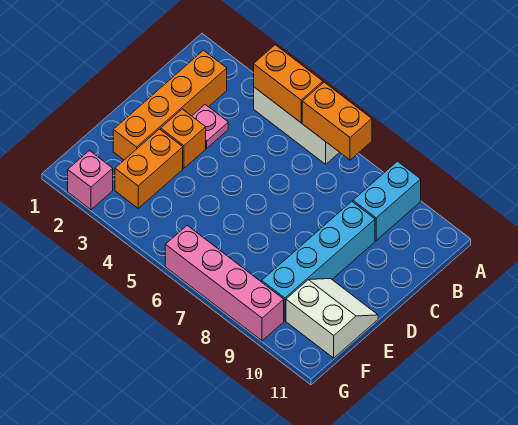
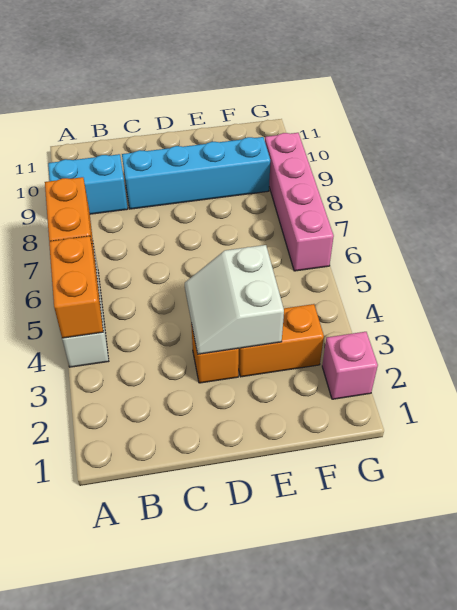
orange 1x4 brick [113,50,227,160] -> none
pink 1x1 plate [192,104,228,148] -> none
white 2x2 slope [286,279,378,358] -> white 2x2 slope moved to [185,245,284,354]

